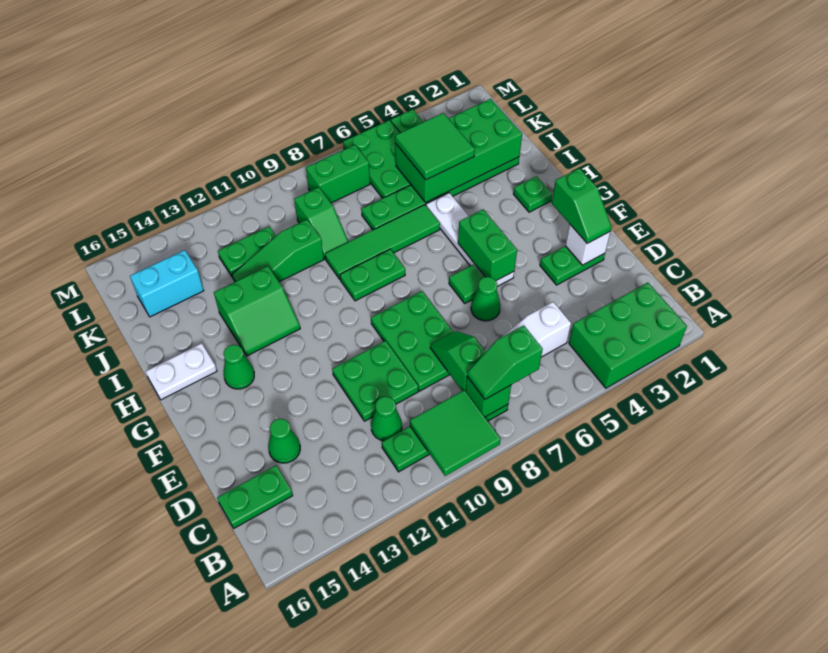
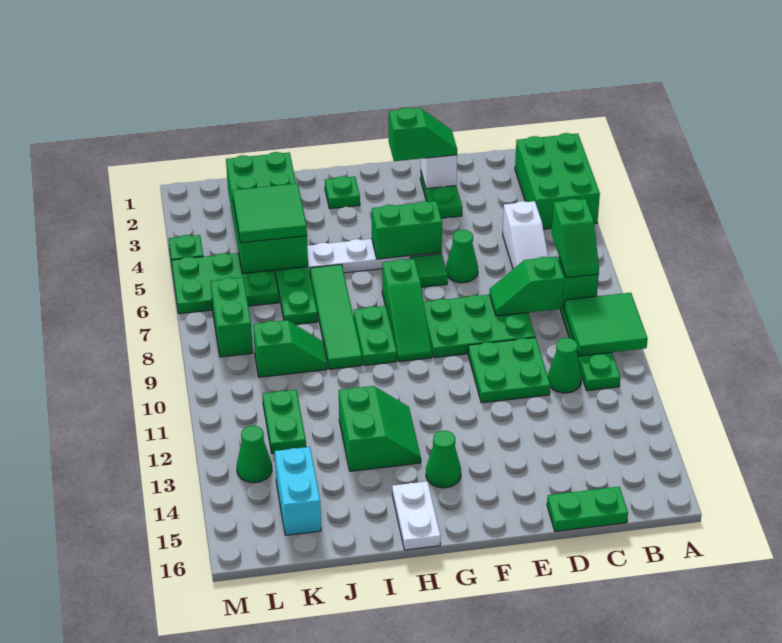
green 1x2 plate [217,466,293,528] -> green 1x2 plate turned to [547,487,628,532]
green 1x1 cone [268,419,300,463] -> green 1x1 cone moved to [237,426,272,483]
green 1x3 slope [232,220,324,282] -> green 1x3 slope moved to [382,259,432,362]

